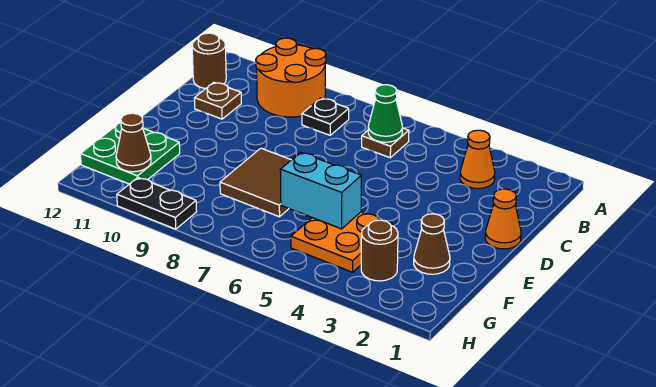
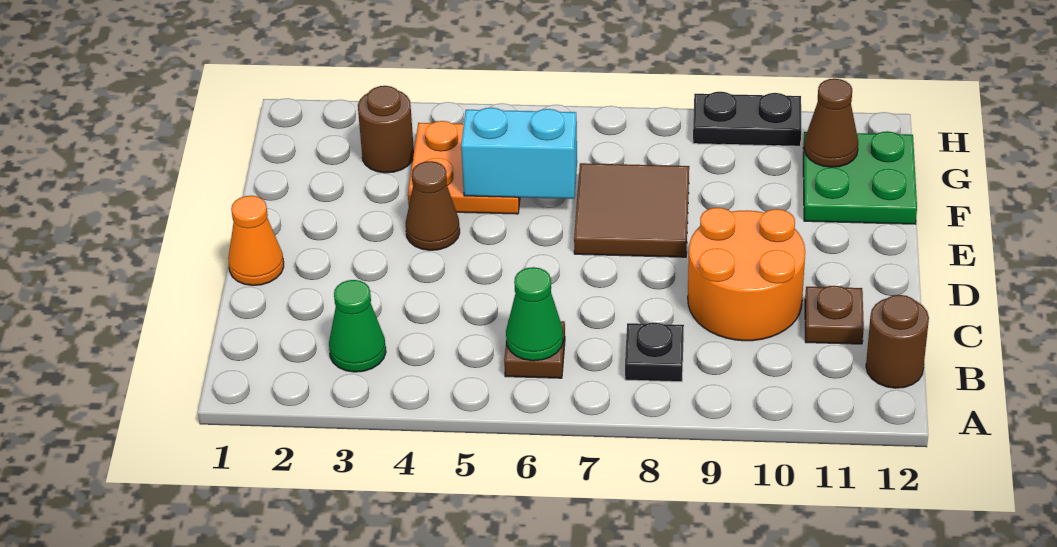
orange 2x2 round brick [256,38,326,117] -> orange 2x2 round brick moved to [688,208,805,341]
orange 1x1 cone [460,130,495,189] -> green 1x1 cone [329,280,386,372]
brown 1x1 cone [414,214,450,274] -> brown 1x1 cone moved to [406,161,460,250]

